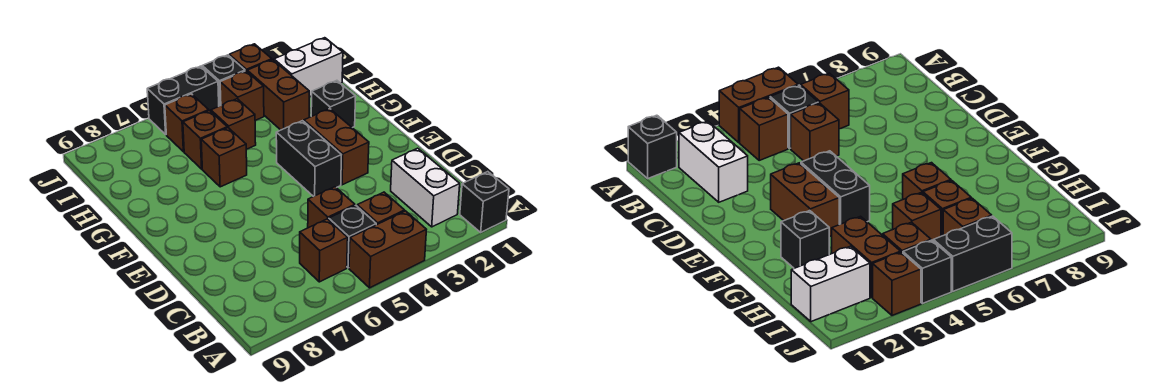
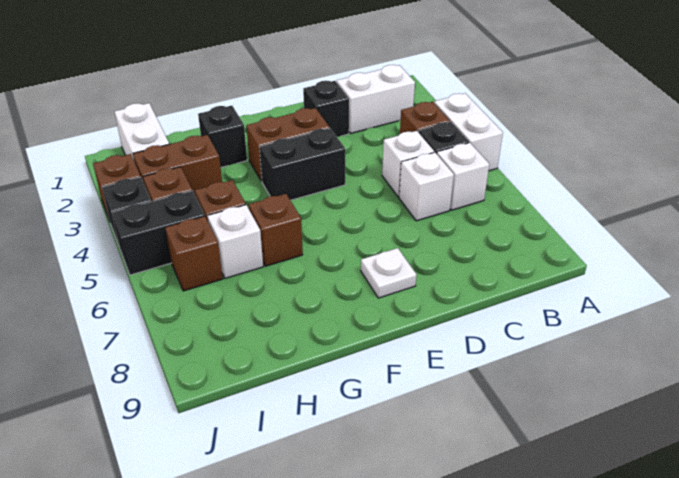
black 1x1 brick [460,172,509,232] -> black 1x1 brick moved to [303,81,349,137]
brown 1x2 brick [349,211,427,288] -> white 1x2 brick [434,93,503,171]
brown 1x1 brick [300,219,348,282] -> white 1x1 brick [437,143,489,210]
brown 1x1 brick [308,187,355,228] -> white 1x1 brick [382,131,434,197]
none -> white 1x1 brick [399,152,454,221]
none -> white 1x1 plate [361,248,417,298]
brown 1x1 brick [183,111,227,169] -> white 1x1 brick [207,205,263,278]
black 1x2 brick [147,66,219,134] -> black 1x2 brick turned to [111,191,205,275]

